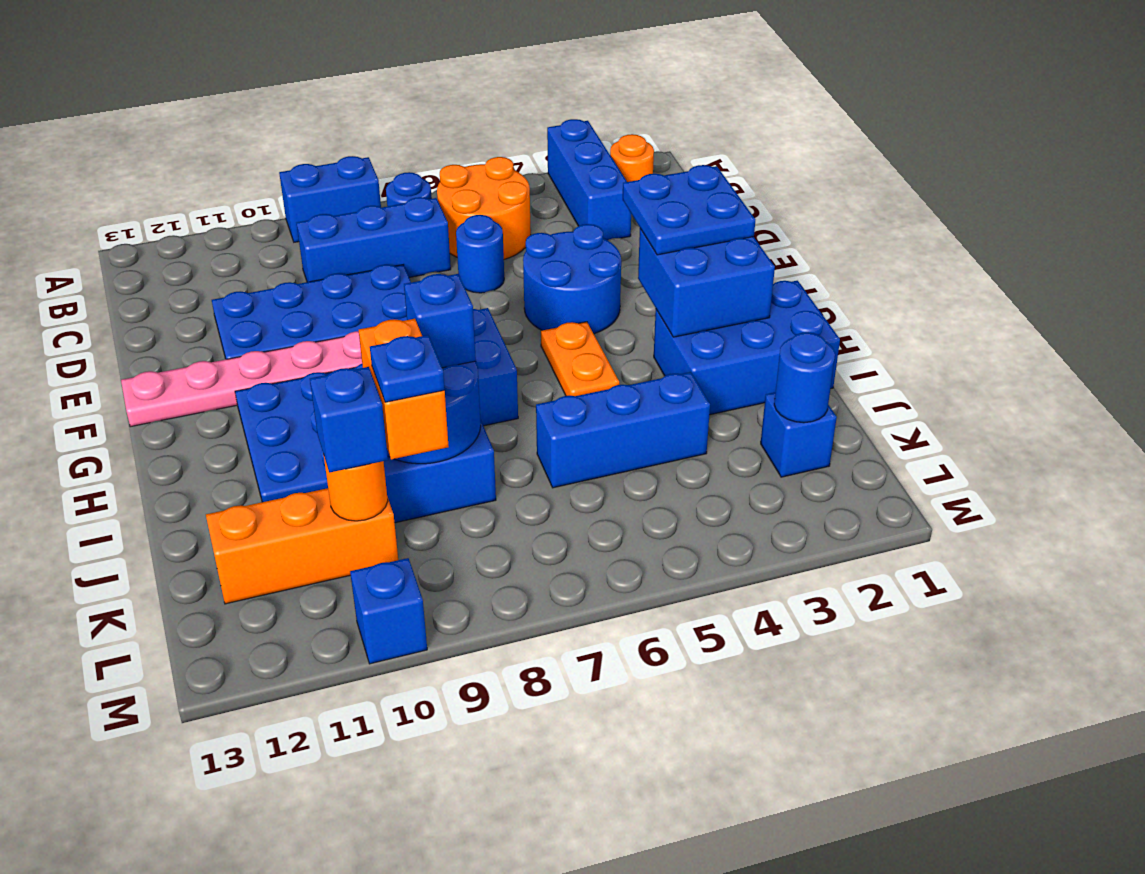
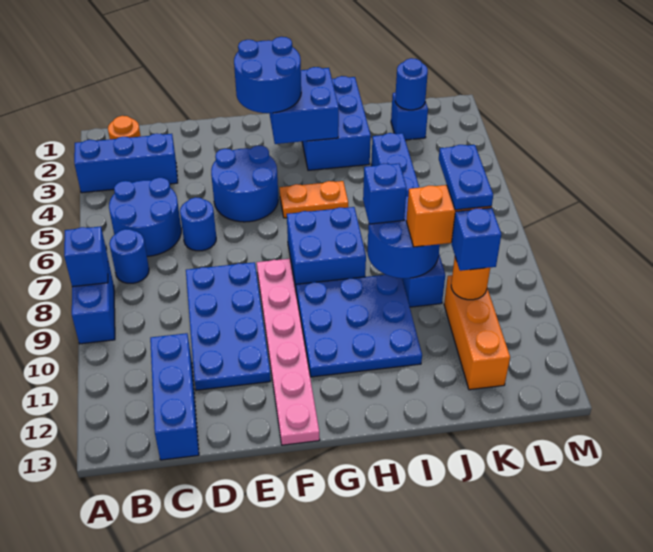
orange 2x2 round brick [437,157,531,259] -> blue 2x2 round brick [109,178,181,256]
blue 1x3 brick [297,197,451,282] -> blue 1x3 brick moved to [150,333,199,460]
blue 2x2 plate [623,165,756,255] -> blue 2x2 round brick [234,37,301,113]
blue 1x1 plate [370,335,445,402] -> blue 1x2 plate [439,145,493,210]
blue 1x1 brick [350,558,427,664] -> blue 1x1 brick moved to [64,227,108,287]

